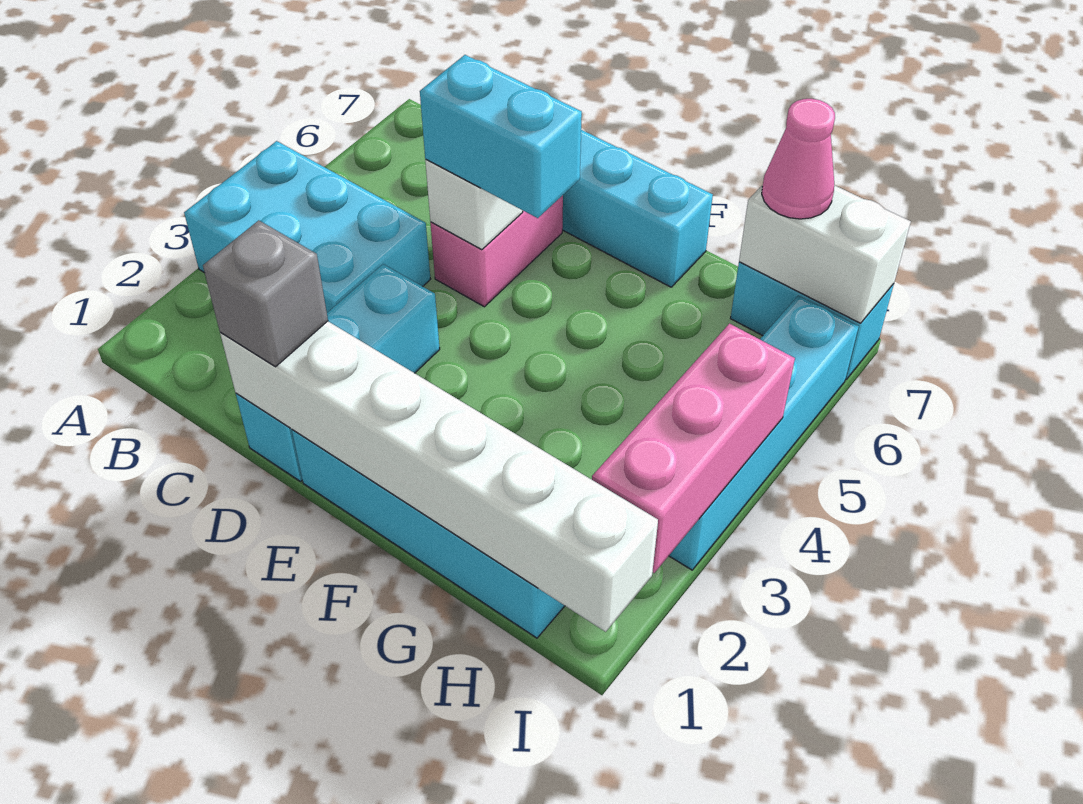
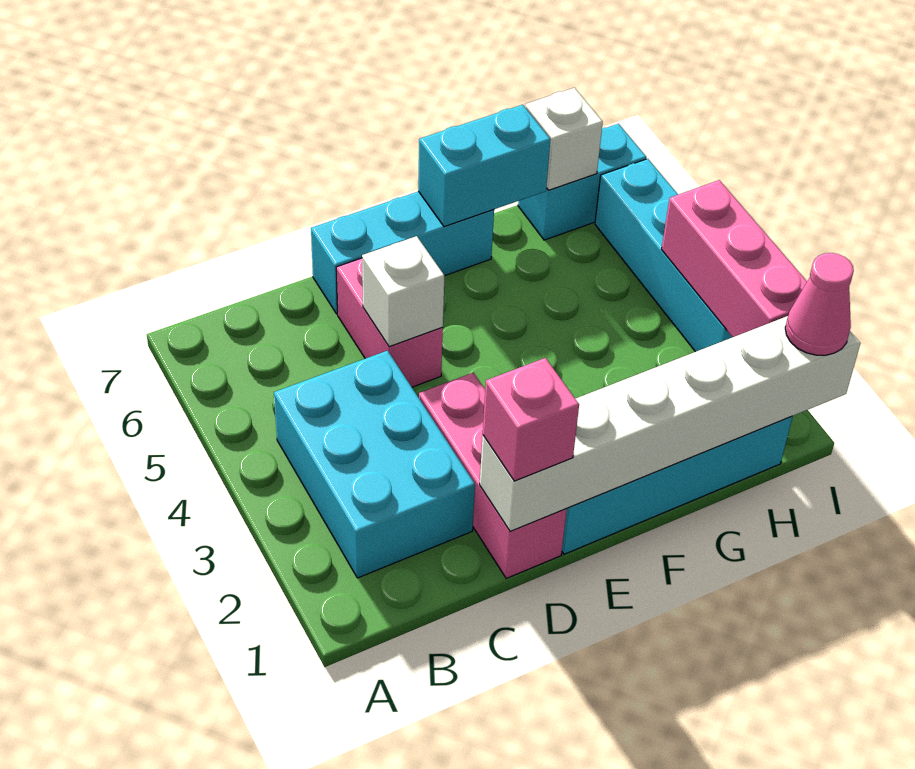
cyan 2x3 brick [184,141,431,313] -> cyan 2x3 brick turned to [274,351,475,578]
cyan 1x3 brick [236,264,440,481] -> pink 1x3 brick [419,373,567,578]
grey 1x1 brick [203,220,328,367] -> pink 1x1 brick [483,358,579,481]
cyan 1x2 brick [420,55,582,218] -> cyan 1x2 brick moved to [418,105,551,227]
white 1x2 brick [739,185,911,323] -> white 1x1 brick [525,88,603,190]
pink 1x1 cone [762,99,835,219] -> pink 1x1 cone moved to [785,253,854,355]

